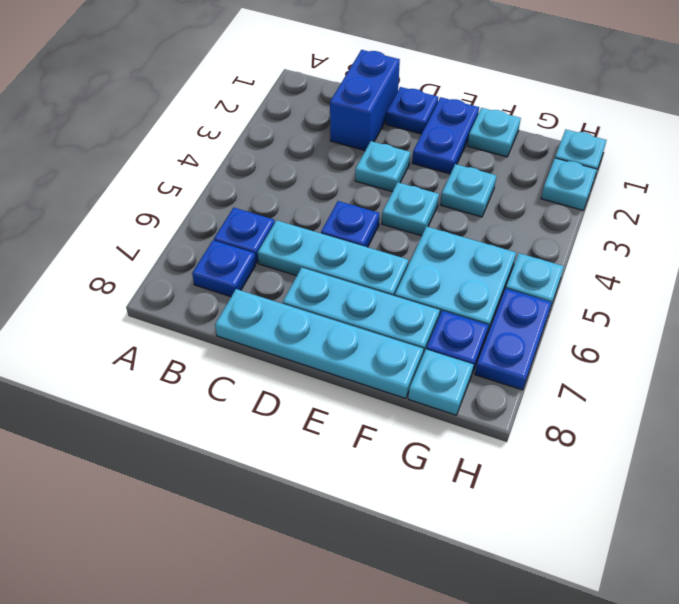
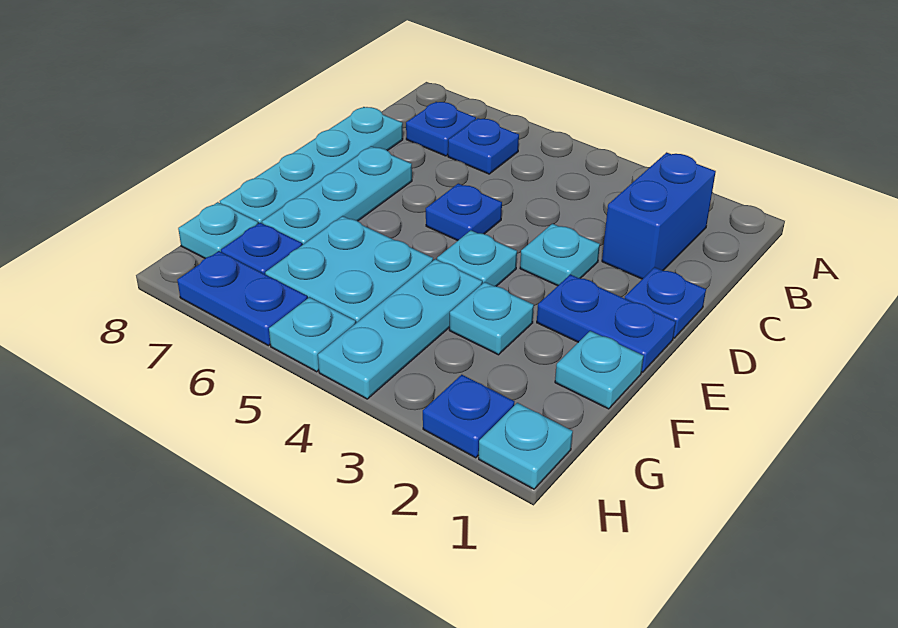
blue 1x2 brick [330,50,400,150] -> blue 1x2 brick turned to [602,152,716,279]
cyan 1x3 plate [258,220,408,296] -> cyan 1x3 plate moved to [318,259,482,399]
cyan 1x1 plate [541,158,597,210] -> blue 1x1 plate [423,375,514,458]

